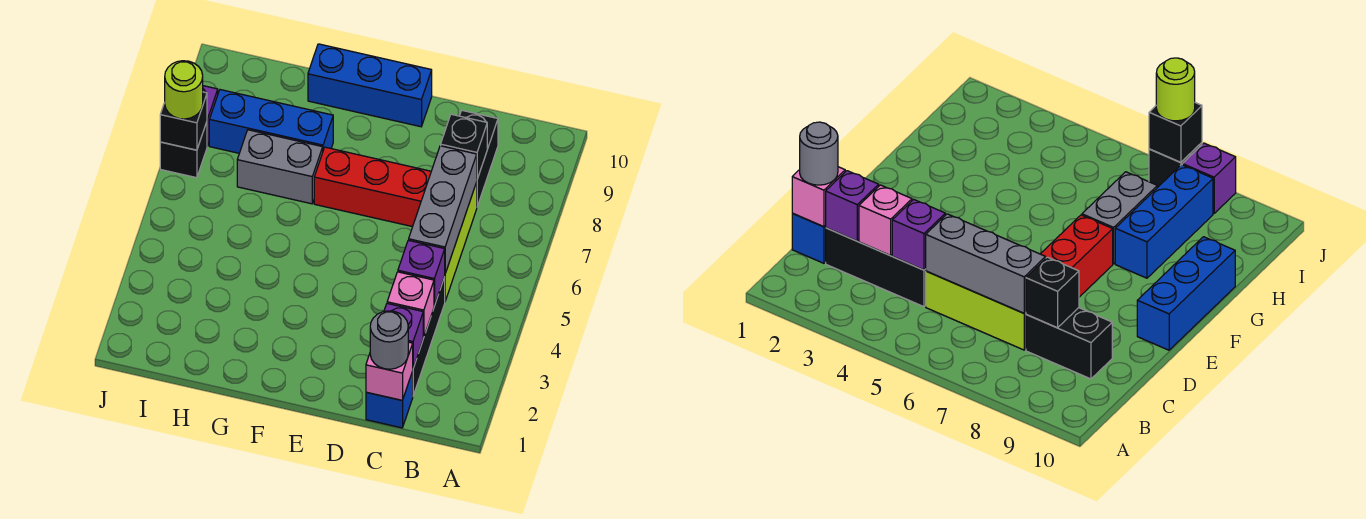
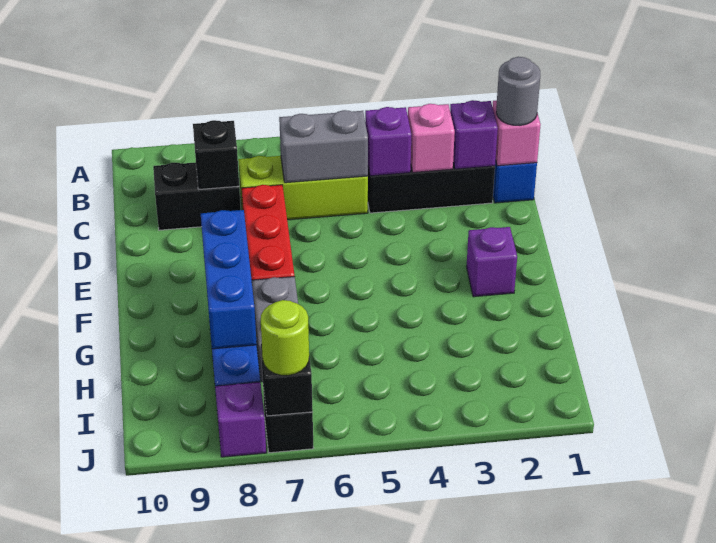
grey 1x3 brick [409,146,477,273] -> grey 1x2 brick [279,110,368,183]
blue 1x3 brick [308,44,432,127] -> blue 1x3 brick moved to [201,210,257,349]
none -> purple 1x1 brick [466,227,517,297]

